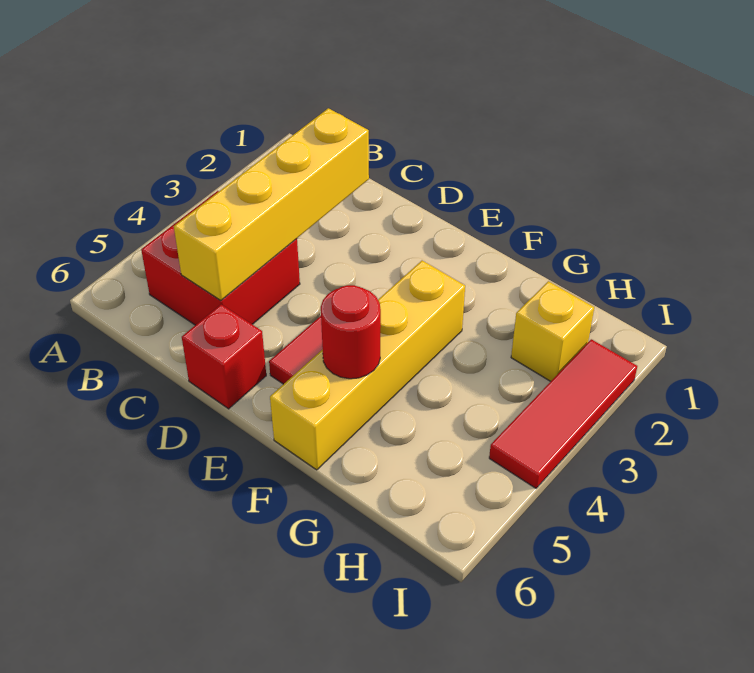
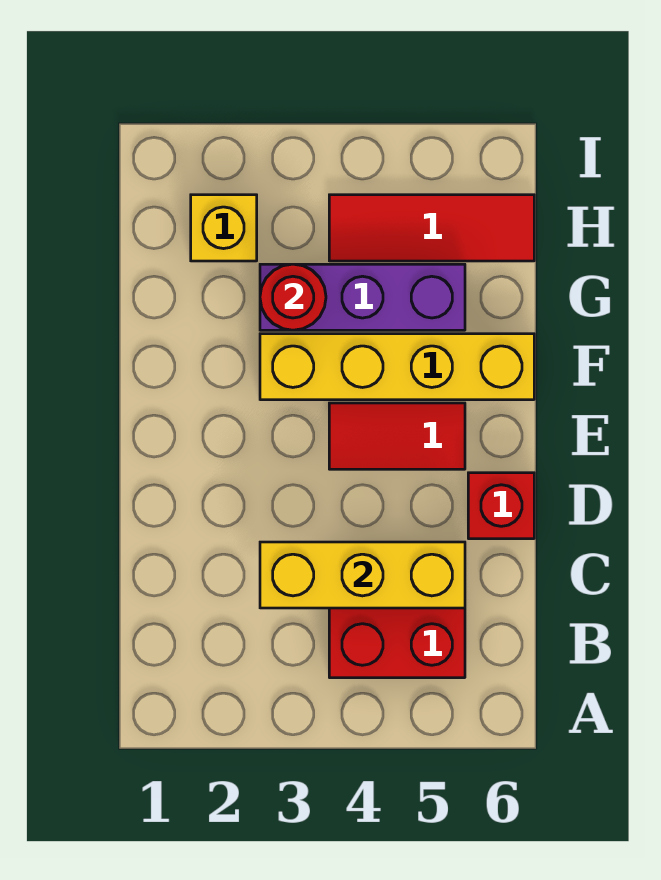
yellow 1x4 brick [174,108,369,300] -> yellow 1x3 brick [260,542,465,608]
red 1x1 round brick [321,285,381,379] -> red 1x1 round brick moved to [260,264,326,330]
none -> purple 1x3 brick [260,264,465,330]
red 1x3 tile [489,339,637,488] -> red 1x3 tile moved to [329,195,534,261]

